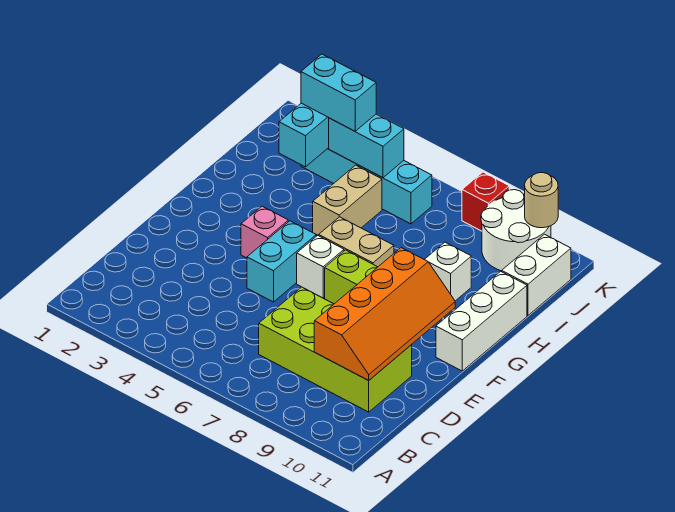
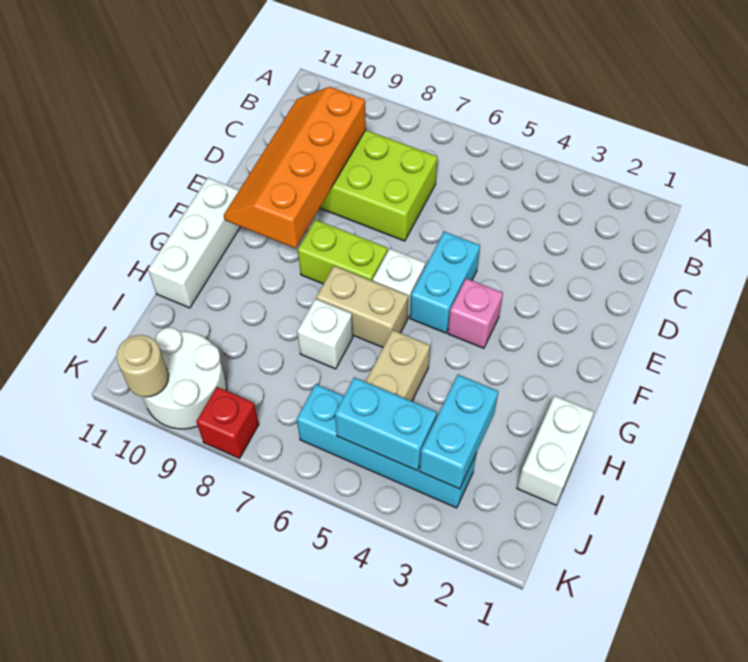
white 1x1 brick [424,242,471,301] -> white 1x1 brick moved to [297,299,353,369]
white 1x2 brick [502,234,571,315] -> white 1x2 brick moved to [517,395,594,505]
cyan 1x2 brick [301,54,376,131] -> none

